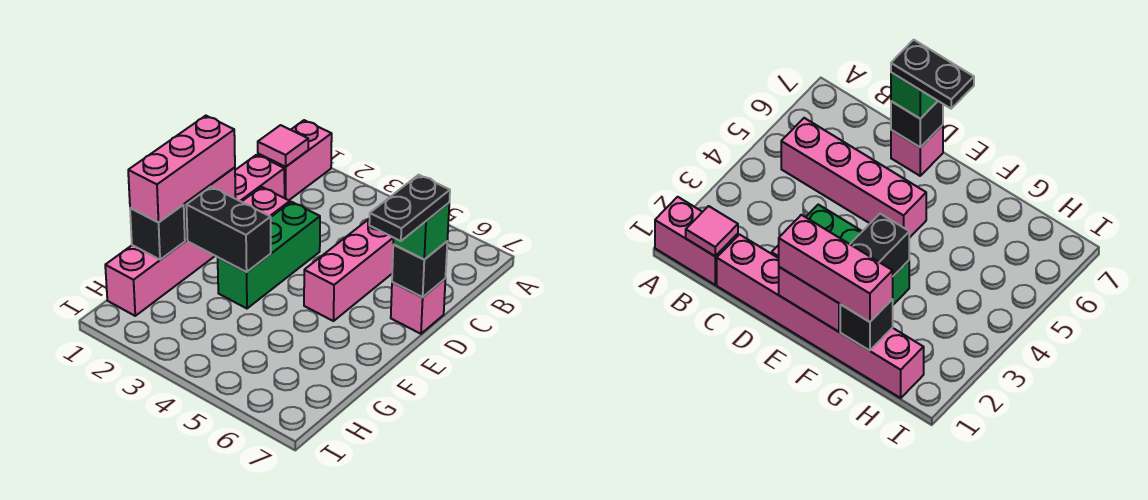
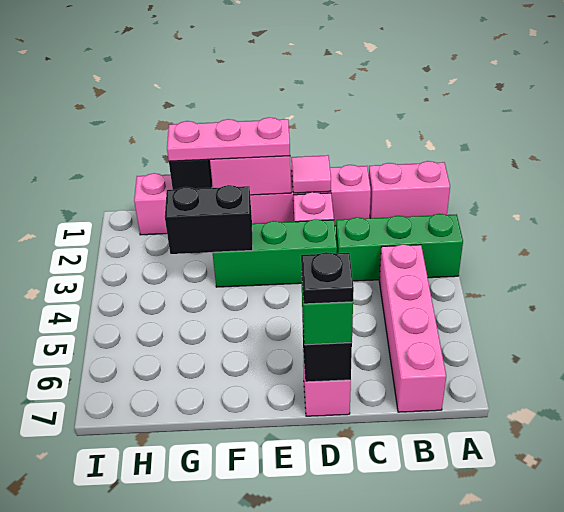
none -> green 1x3 brick [336,214,463,281]
pink 1x1 tile [258,125,308,167] -> pink 1x1 tile moved to [291,155,331,193]
pink 1x4 brick [304,219,393,321] -> pink 1x4 brick turned to [379,244,446,412]
black 1x2 plate [369,175,450,241] -> black 1x1 plate [301,252,354,304]
pink 1x3 brick [128,116,235,222] -> pink 1x3 plate [167,118,290,161]
black 1x2 brick [186,187,271,272] -> black 1x2 brick turned to [165,185,253,254]

